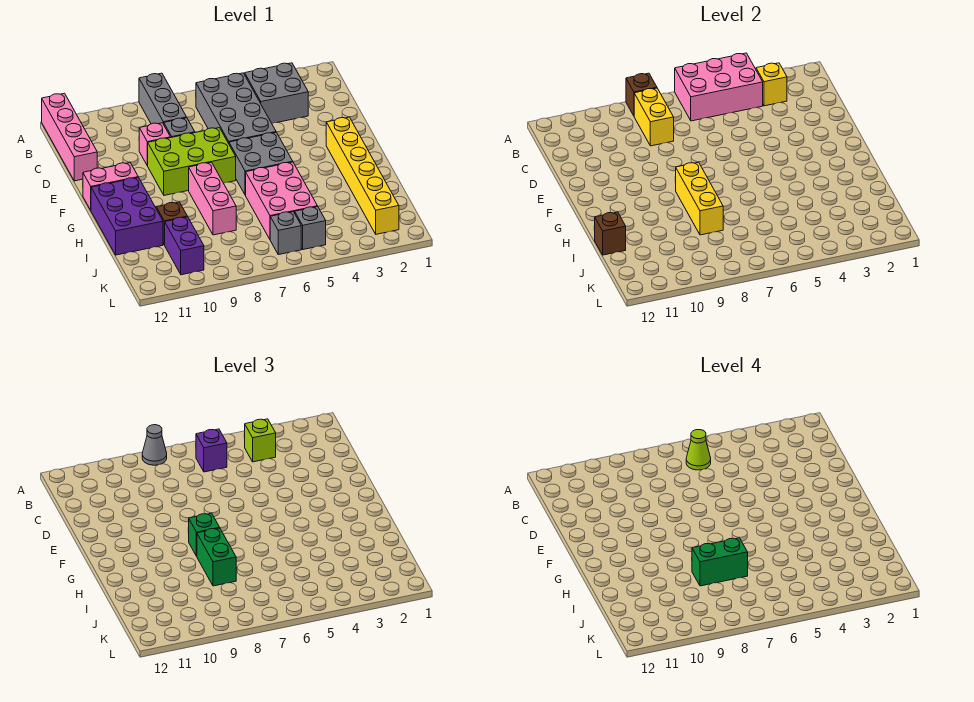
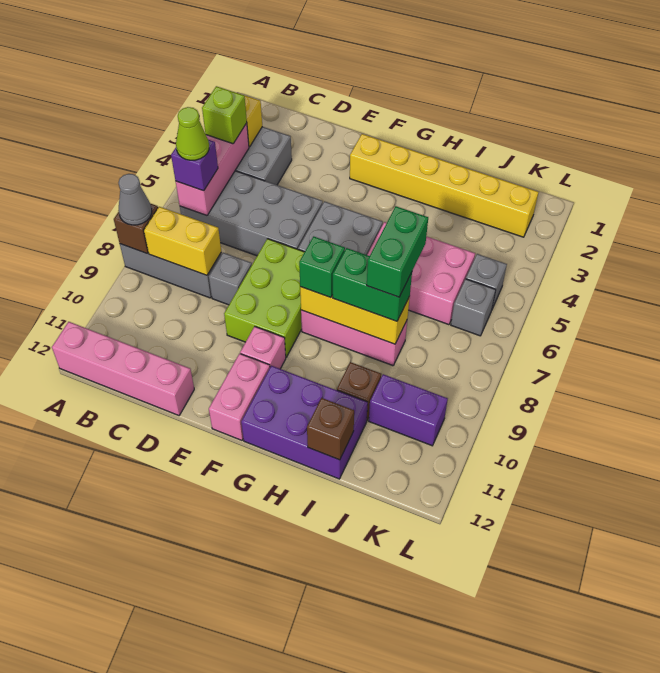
pink 2x3 brick [675,53,763,121] -> pink 1x3 brick [176,123,249,216]
pink 1x1 brick [139,123,170,166] -> pink 1x1 brick moved to [240,327,286,369]

